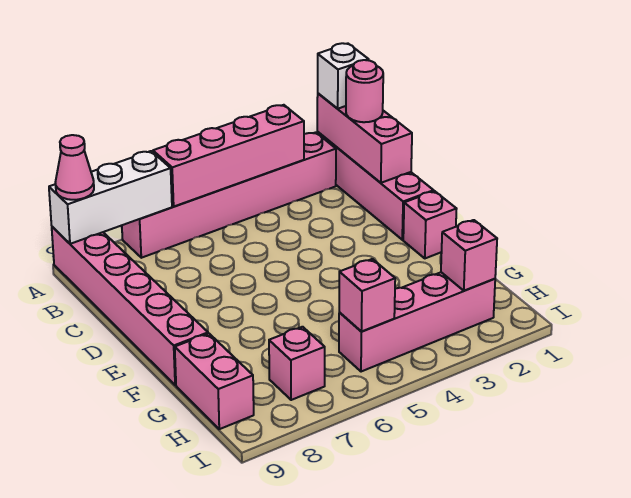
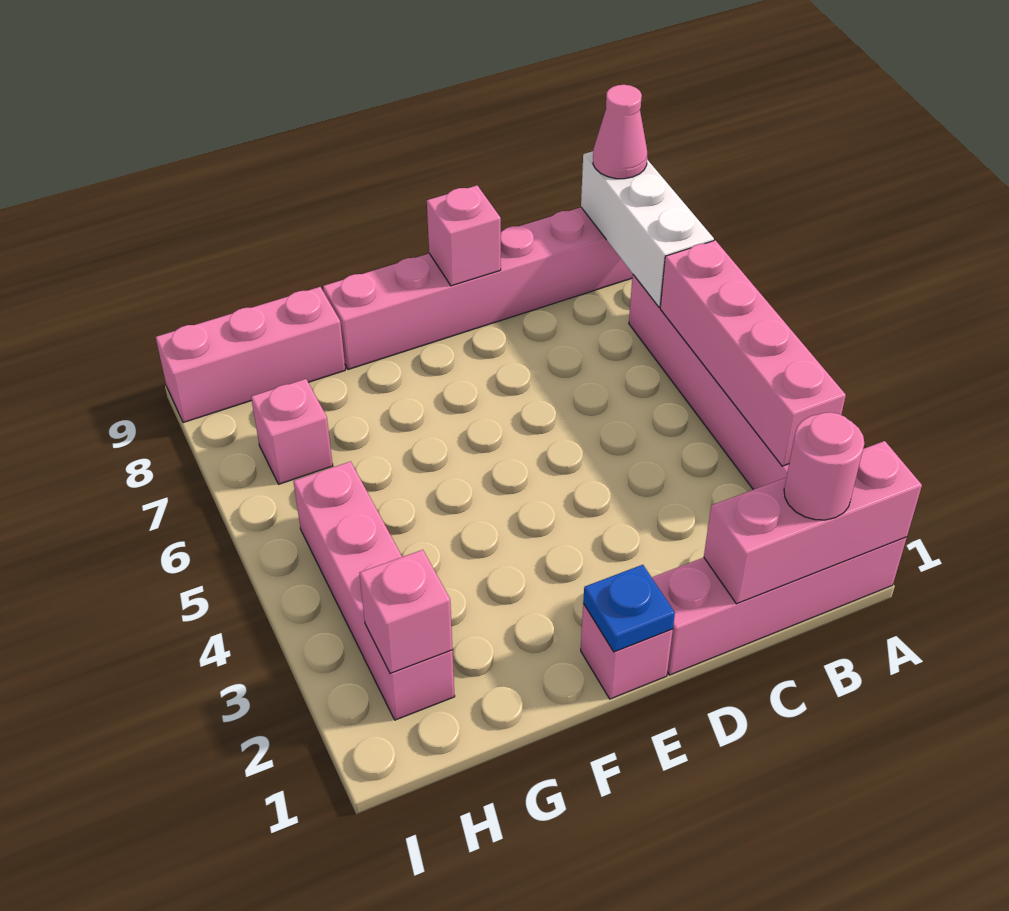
white 1x1 brick [318,43,369,109] -> none
none -> blue 1x1 plate [583,565,675,652]
pink 1x2 brick [175,334,254,429] -> pink 1x3 brick [156,287,345,423]
pink 1x1 brick [339,259,395,332] -> pink 1x1 brick moved to [427,186,501,286]

